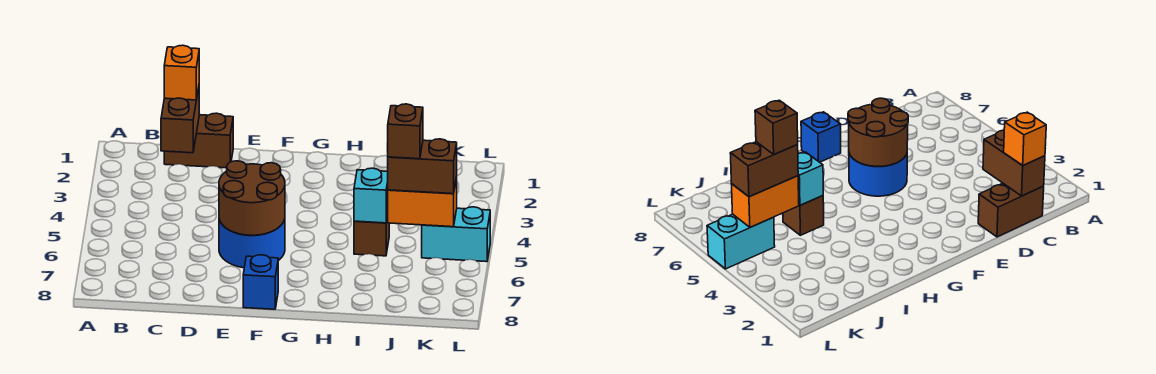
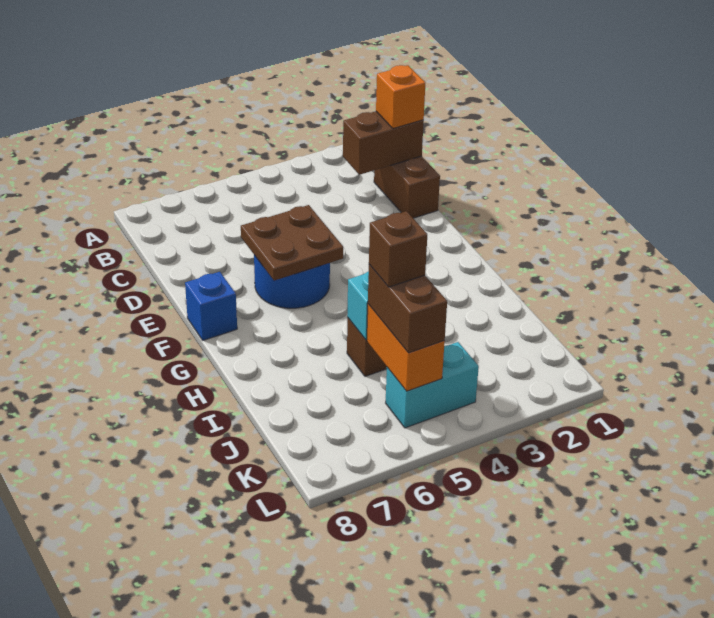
brown 2x2 round brick [219,161,285,235] -> brown 2x2 plate [241,205,343,281]
cyan 1x2 brick [422,207,490,262] -> cyan 1x2 brick turned to [386,342,479,428]

